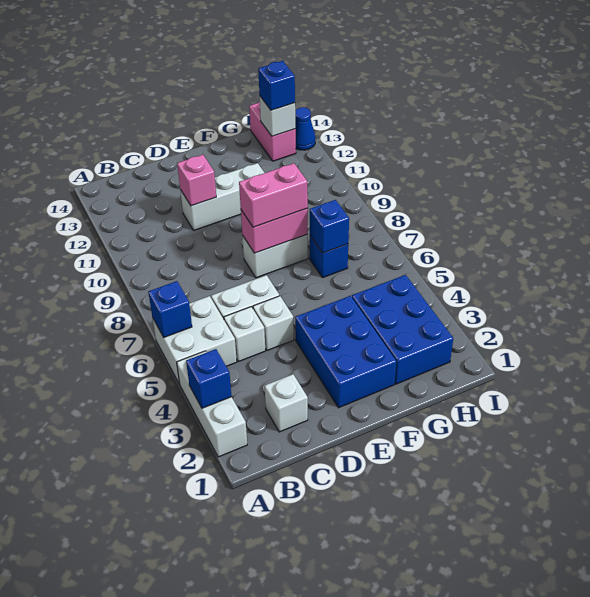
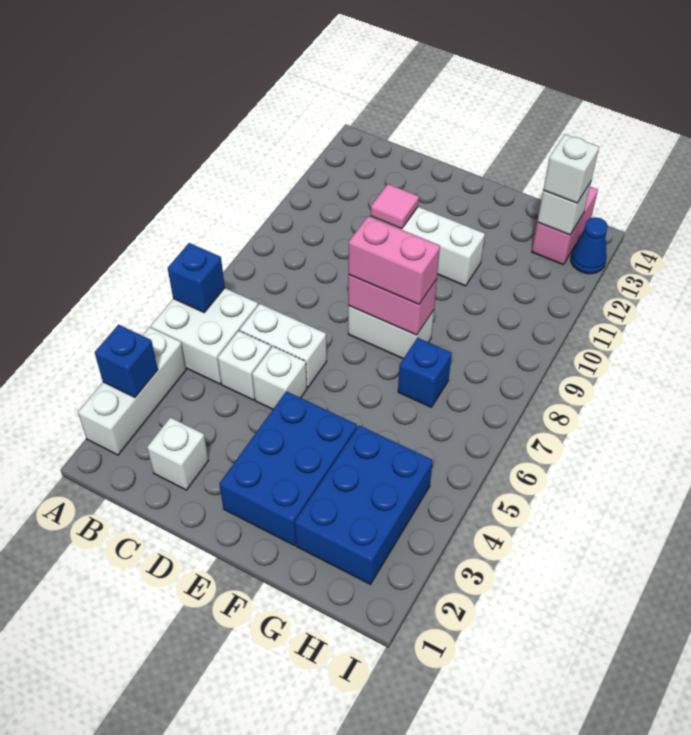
pink 1x1 brick [177,155,216,206] -> pink 1x1 tile [371,184,419,229]
blue 1x1 brick [310,200,349,253] -> none
blue 1x1 brick [258,61,295,110] -> white 1x1 brick [543,134,599,203]

